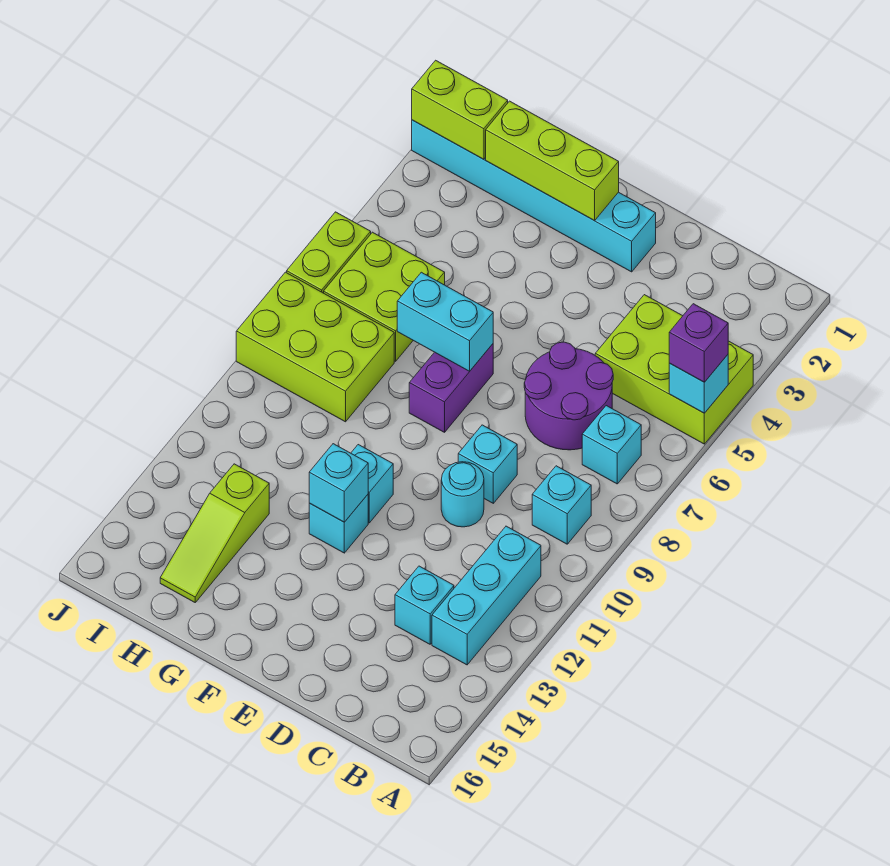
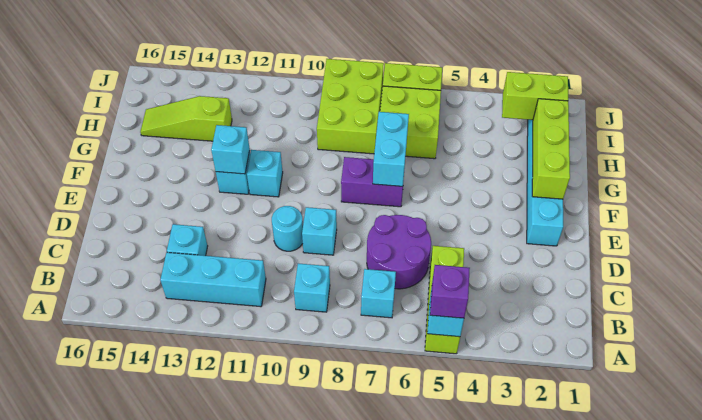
lime 2x3 brick [595,295,753,444] -> lime 1x3 brick [425,246,464,354]
lime 1x2 brick [412,60,508,159] -> lime 1x2 brick turned to [502,72,568,120]

